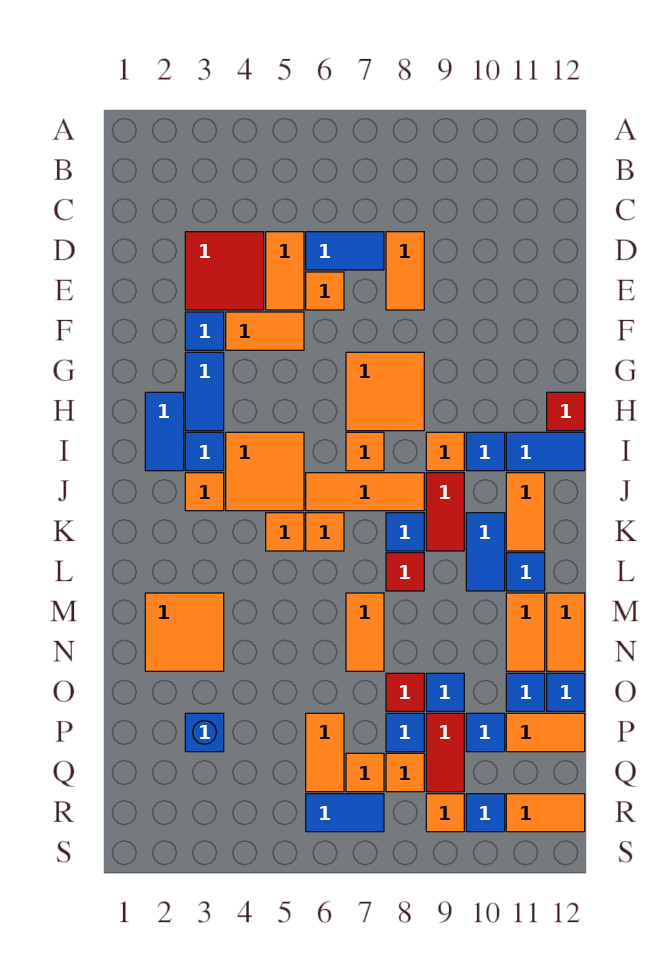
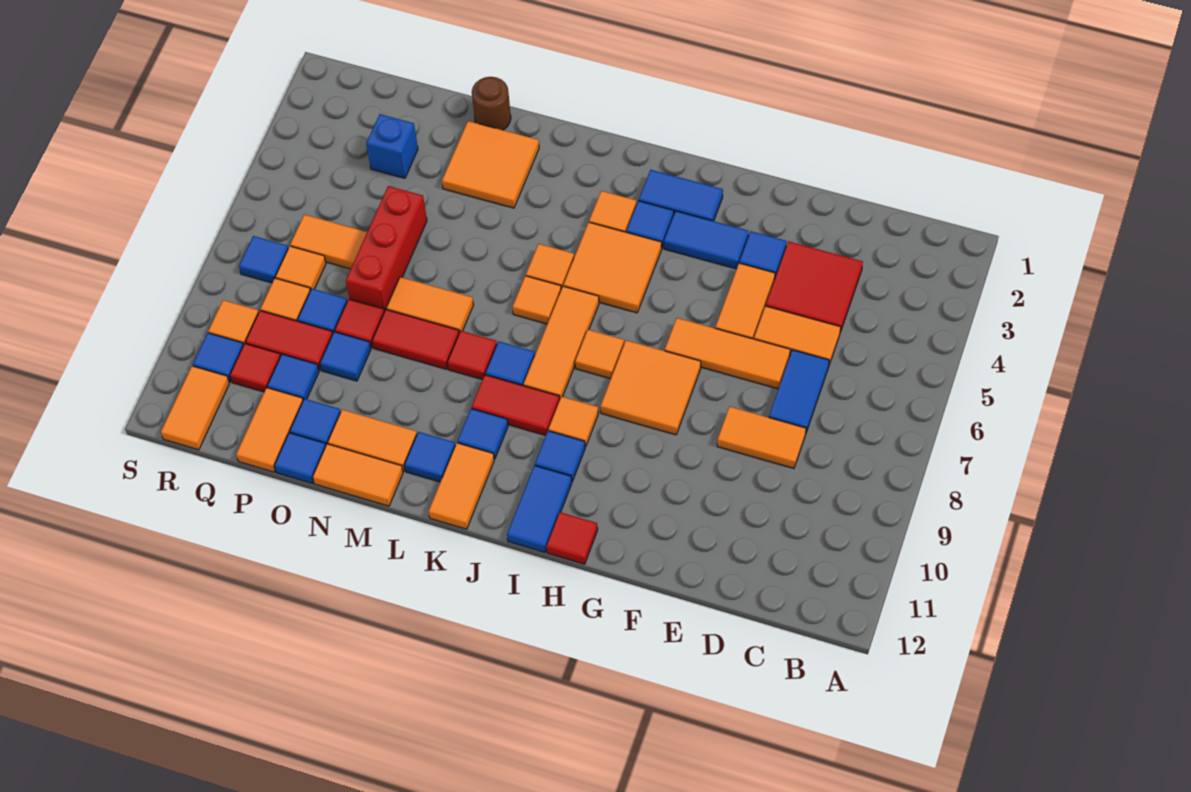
orange 1x1 tile [306,272,344,310] -> orange 1x3 tile [665,318,790,389]
orange 1x2 tile [506,473,545,551] -> orange 1x2 tile turned to [429,443,494,529]
blue 1x2 tile [466,513,505,591] -> blue 1x1 tile [457,409,508,459]
none -> red 1x2 tile [372,310,459,369]
none -> brown 1x1 round brick [472,77,511,130]
none -> red 1x3 brick [346,186,427,311]
none -> red 1x1 tile [230,344,280,392]
blue 1x2 tile [306,794,384,832] -> blue 1x1 tile [239,236,288,283]

